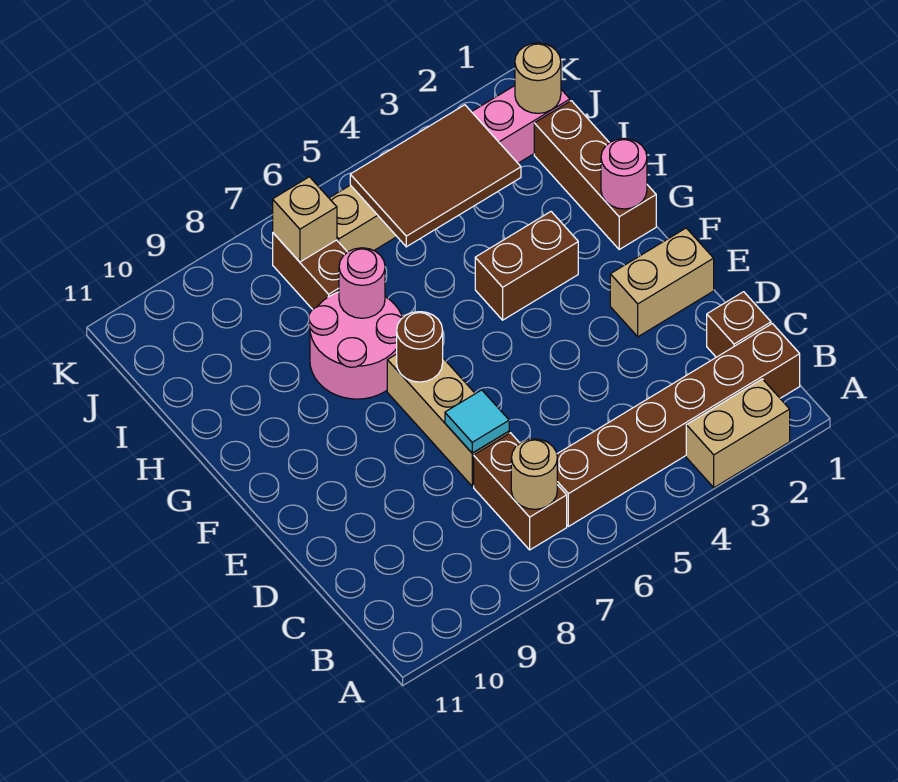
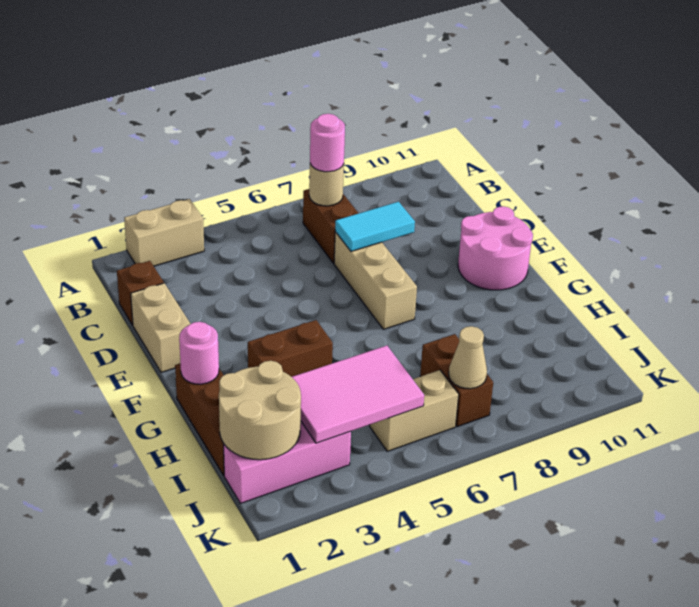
brown 1x6 brick [557,324,800,526] -> none
cyan 1x1 tile [445,390,509,453] -> cyan 1x2 tile [335,202,415,251]
tan 1x2 brick [610,228,714,337] -> tan 1x2 brick turned to [131,283,191,372]
brown 1x1 round brick [397,312,443,382] -> none
pink 2x2 round brick [309,292,402,399] -> pink 2x2 round brick moved to [458,206,533,290]
pink 1x1 round brick [339,248,385,318] -> pink 1x1 round brick moved to [310,114,345,172]
brown 2x3 tile [350,105,521,247] -> pink 2x3 tile [292,346,424,443]
tan 1x1 round brick [515,43,561,113] -> tan 2x2 round brick [219,361,301,460]
tan 1x1 brick [273,177,337,262] -> tan 1x1 cone [449,326,487,389]

